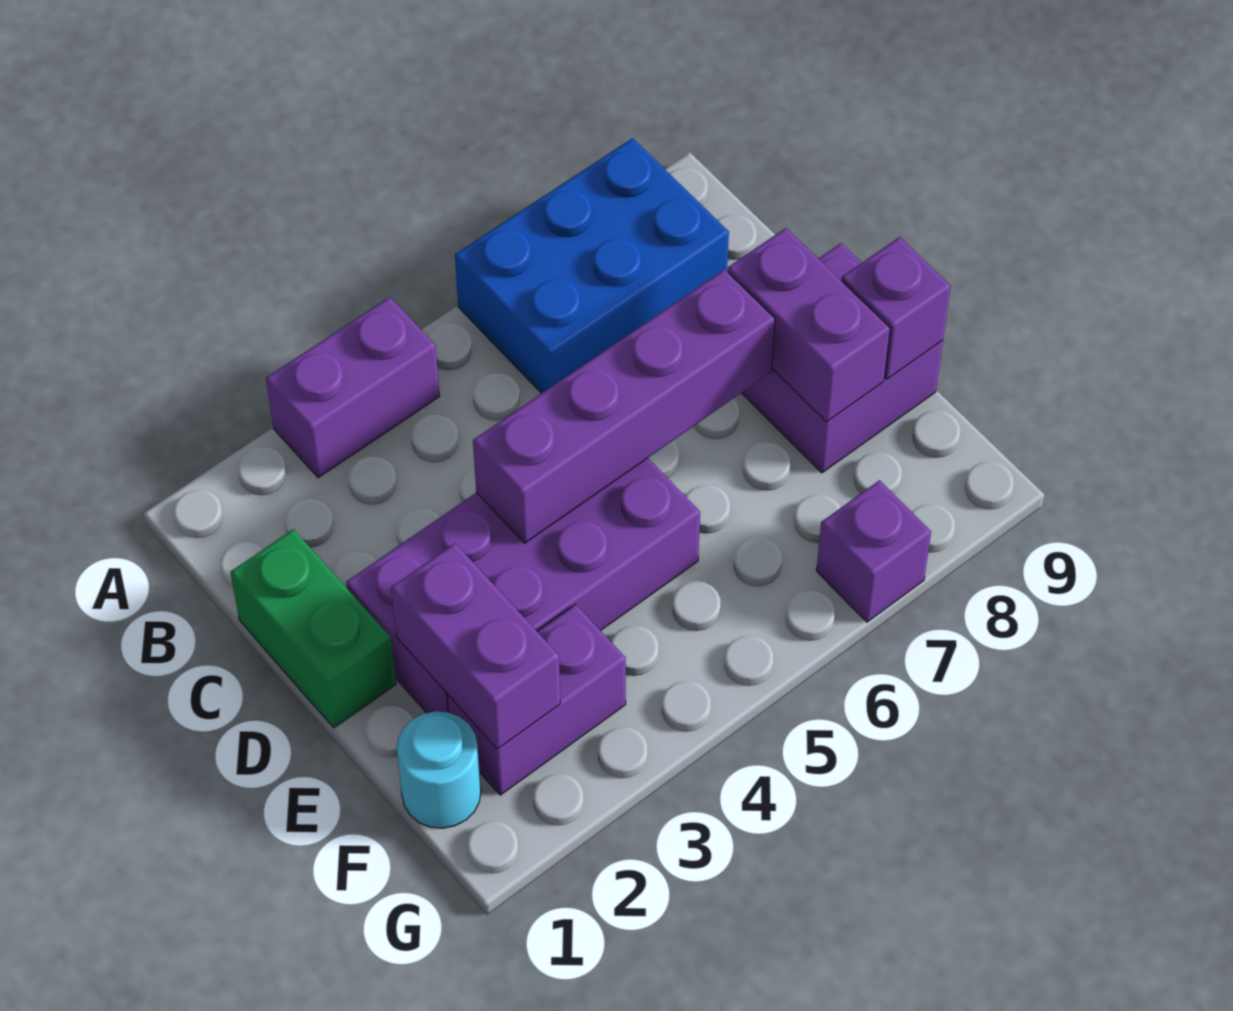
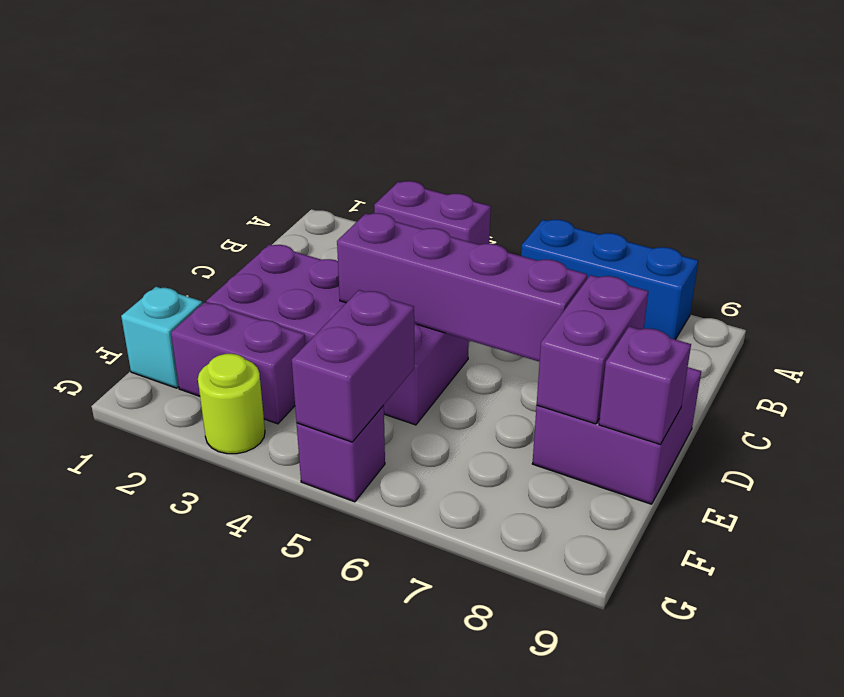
blue 2x3 brick [455,138,729,393] -> blue 1x3 brick [521,220,698,340]
green 1x2 brick [230,529,396,728] -> none
purple 1x2 brick [391,543,560,749] -> purple 1x2 brick moved to [292,290,414,442]
cyan 1x1 round brick [397,711,481,828] -> cyan 1x1 brick [121,287,203,388]
none -> lime 1x1 round brick [198,354,265,454]
purple 1x1 brick [816,480,931,622] -> purple 1x1 brick moved to [297,405,385,502]

